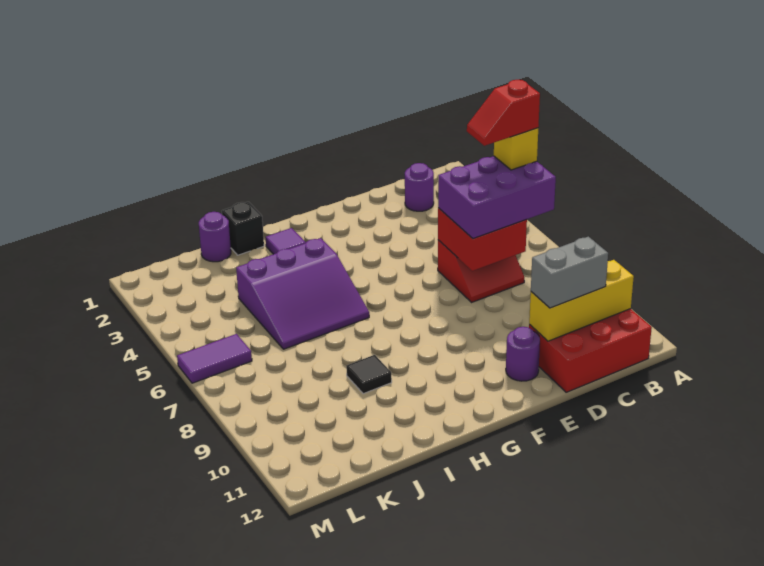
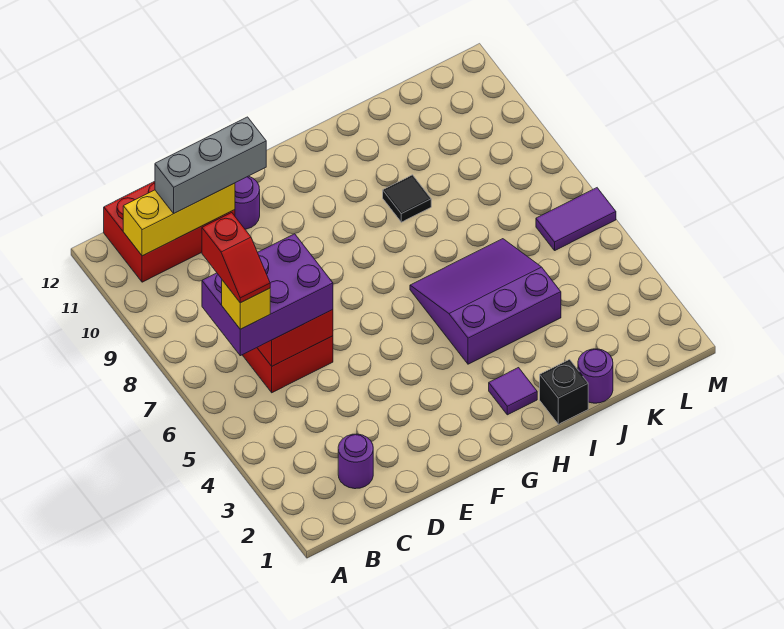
red 1x2 slope [467,80,540,146] -> red 1x2 slope turned to [202,213,270,303]
grey 1x2 brick [531,237,608,308] -> grey 1x3 brick [155,117,266,214]

